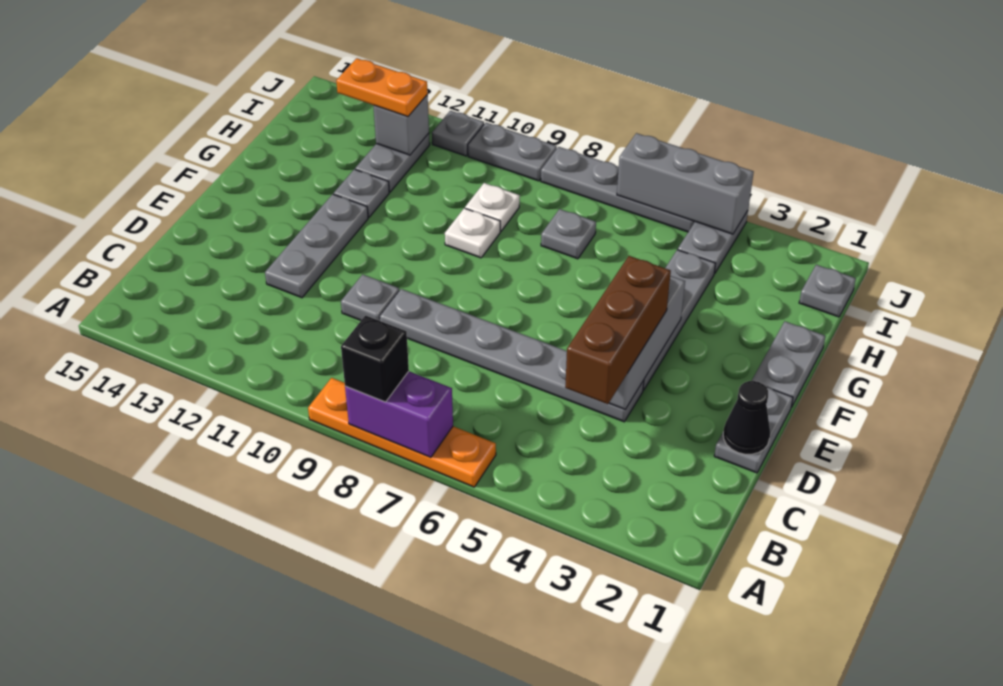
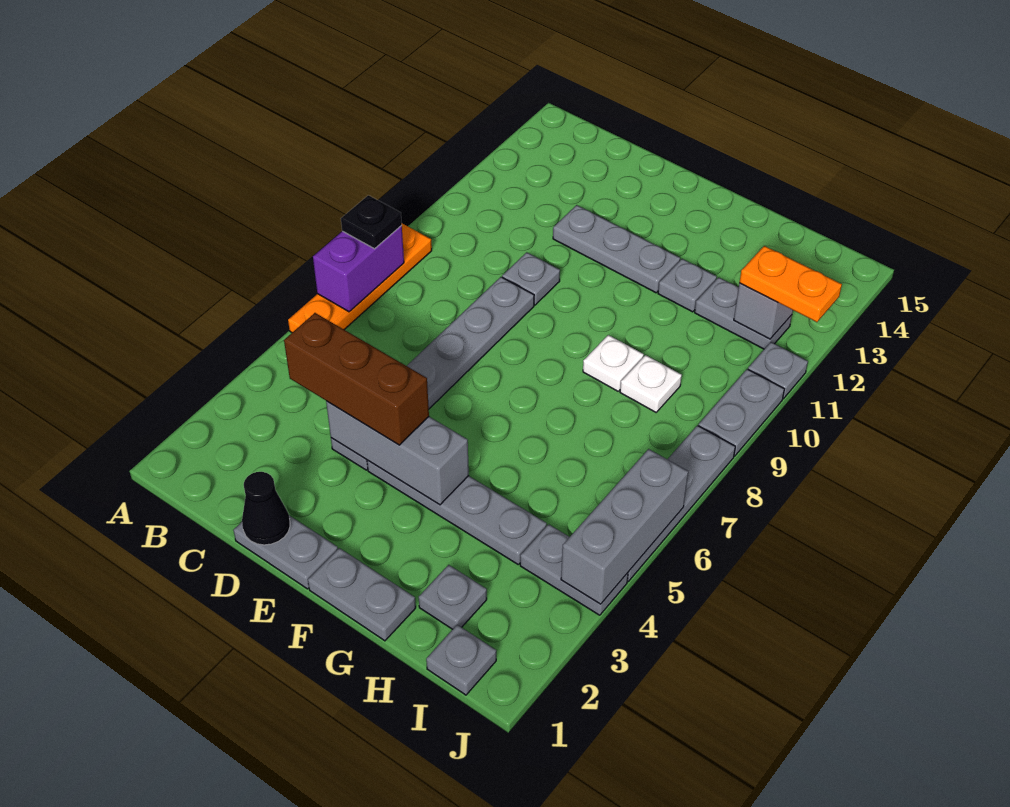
black 1x1 brick [341,315,409,402] -> black 1x1 plate [341,195,402,249]
grey 1x1 plate [541,209,596,259] -> grey 1x1 plate moved to [419,565,487,629]
orange 1x2 plate [336,58,428,117] -> orange 1x2 plate turned to [739,246,842,322]

